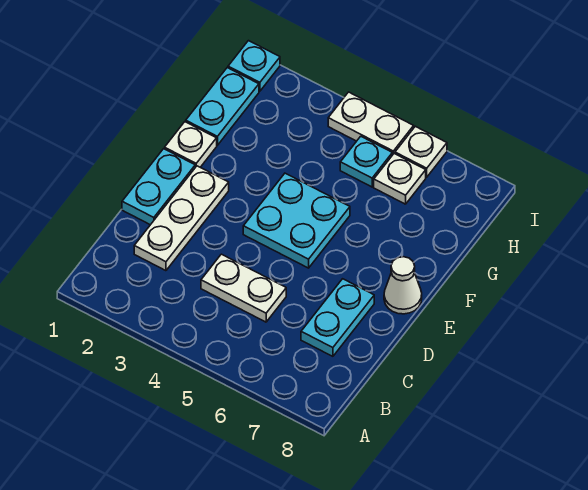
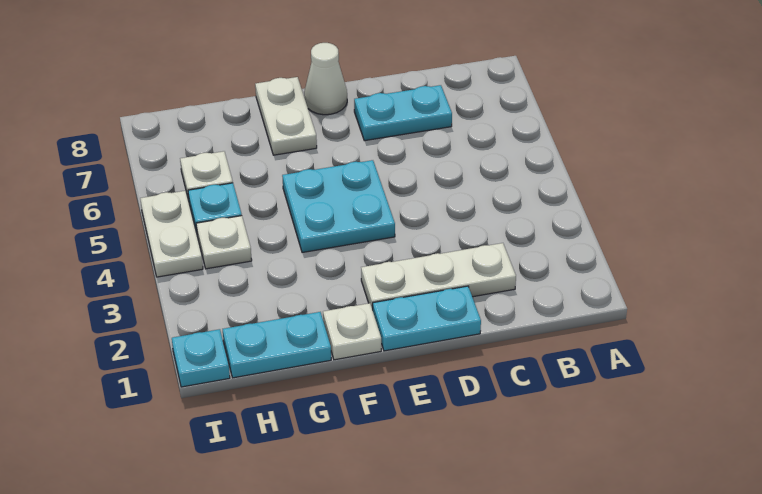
white 1x2 plate [201,254,286,322] -> white 1x2 plate moved to [255,77,317,155]
white 1x1 plate [395,126,447,177] -> white 1x1 plate moved to [196,216,252,269]

